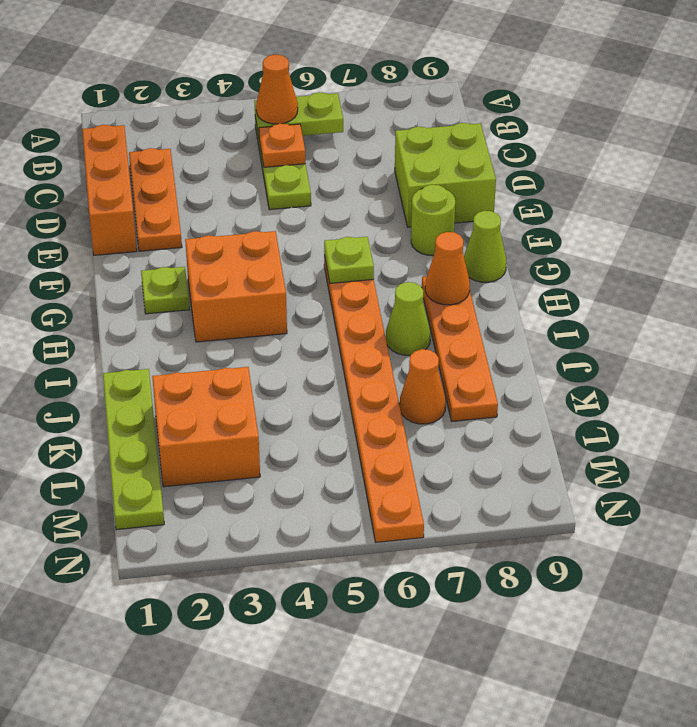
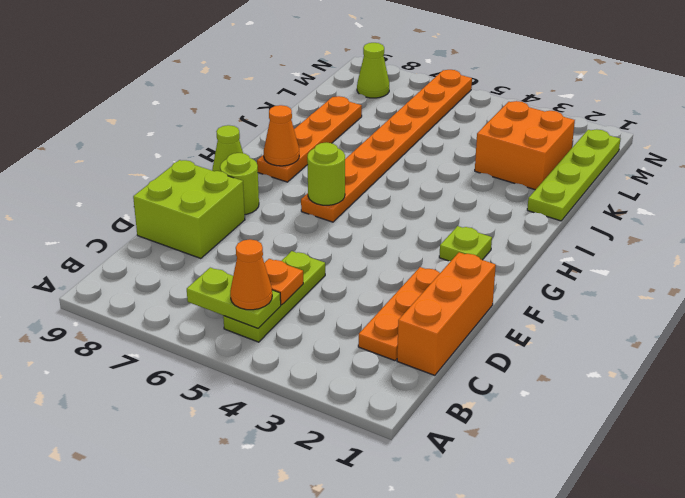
orange 2x2 brick [185,231,287,342] -> none
lime 1x1 plate [324,237,374,283] -> lime 1x1 round brick [307,142,345,205]
lime 1x1 cone [386,282,430,355] -> lime 1x1 cone moved to [357,43,389,98]
orange 1x1 cone [400,349,446,424] -> none

